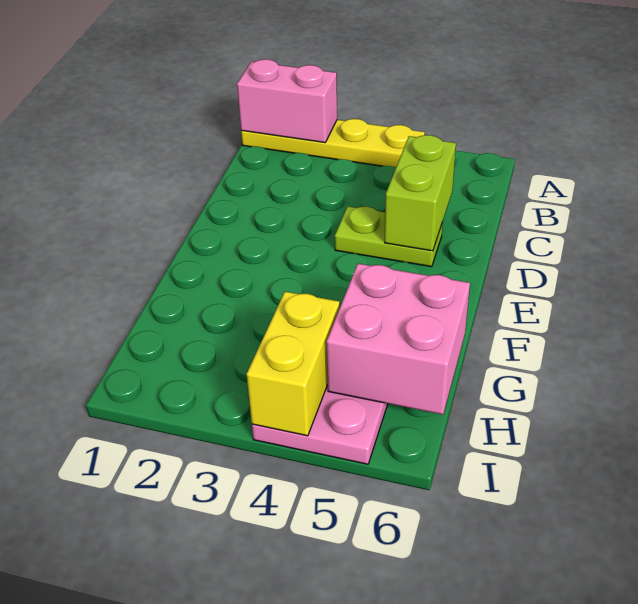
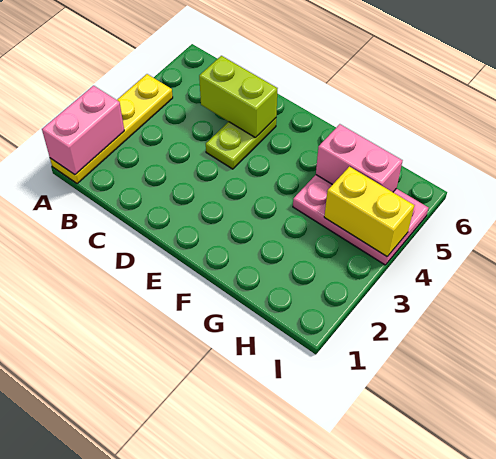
pink 2x2 brick [327,264,470,414] -> pink 1x2 brick [316,124,403,192]

